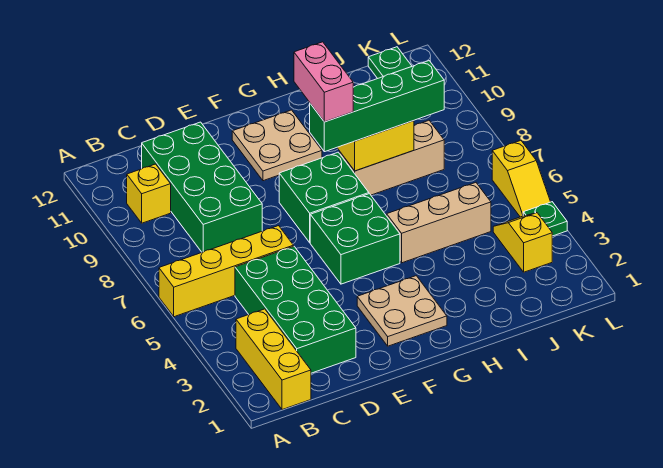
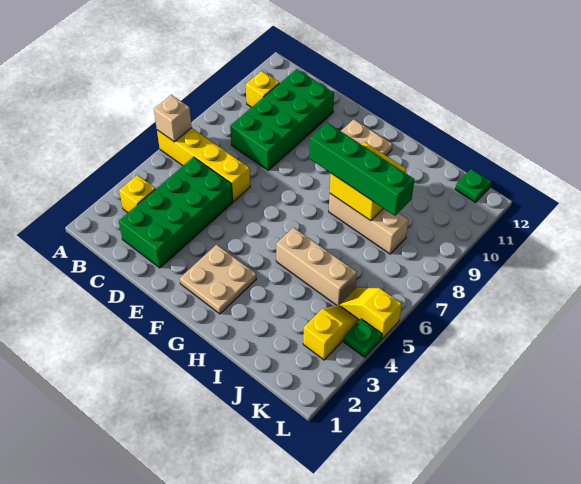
none -> tan 1x1 brick [154,95,192,142]
yellow 1x3 brick [236,309,311,410] -> yellow 1x1 brick [119,175,155,213]
green 2x2 brick [310,194,400,284] -> none
green 2x2 brick [279,152,369,243] -> none
pink 1x2 brick [294,42,353,122] -> none
yellow 1x2 slope [492,141,550,217] -> yellow 1x2 slope turned to [340,287,402,338]

